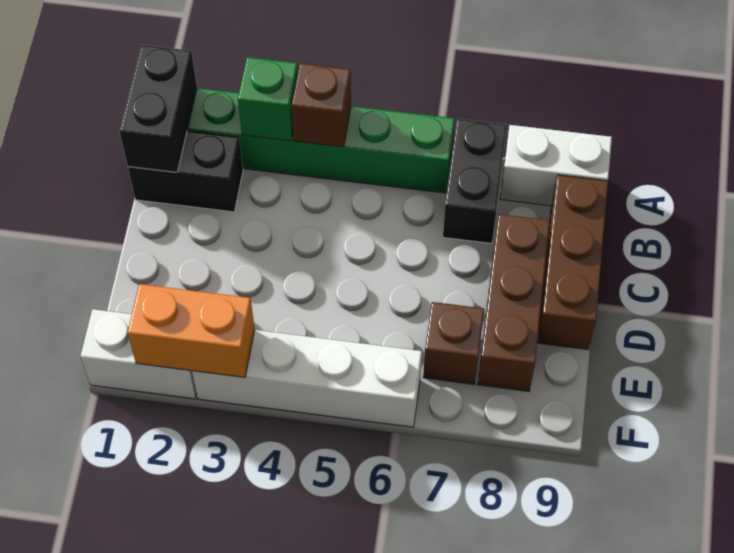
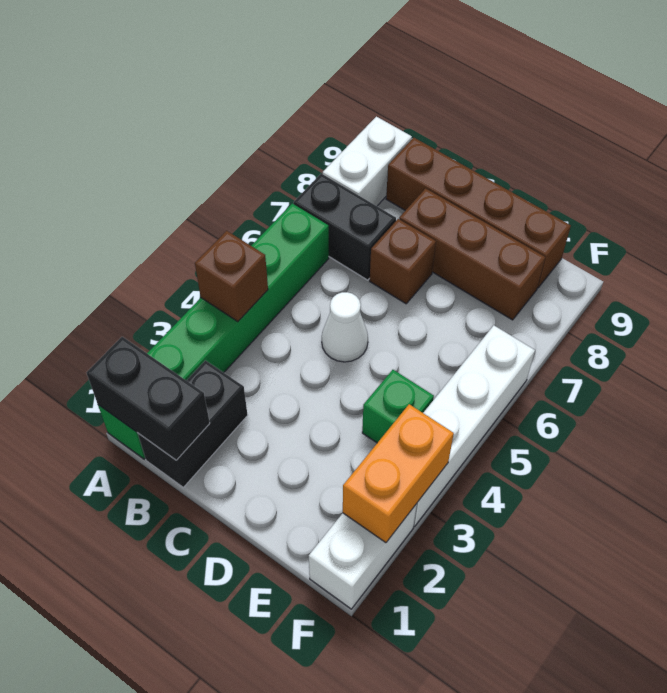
green 1x1 brick [238,57,298,141] -> green 1x1 brick moved to [362,370,434,443]
brown 1x3 brick [537,175,608,350] -> brown 1x4 brick [386,138,571,288]
none -> white 1x1 cone [322,292,368,362]
brown 1x1 brick [423,302,484,384] -> brown 1x1 brick moved to [370,219,436,304]

